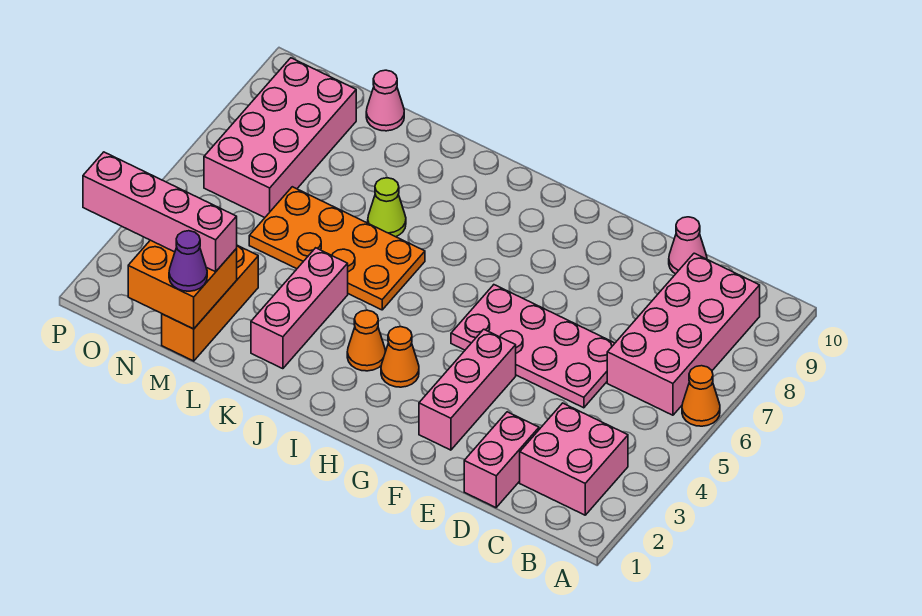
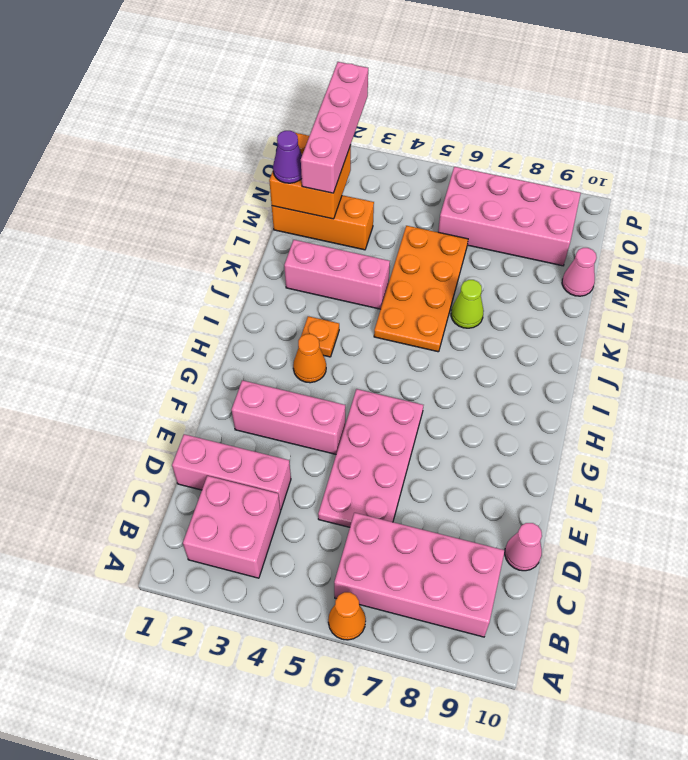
pink 1x2 brick [464,412,539,508] -> pink 1x3 brick [172,434,291,510]
orange 1x1 cone [347,310,386,371] -> orange 1x1 plate [301,316,339,357]

